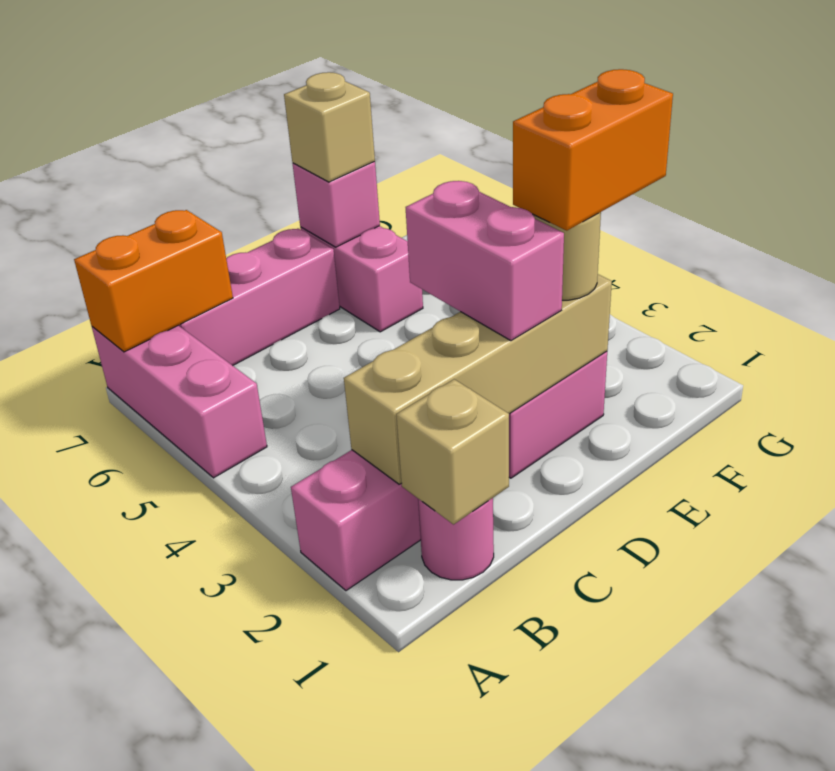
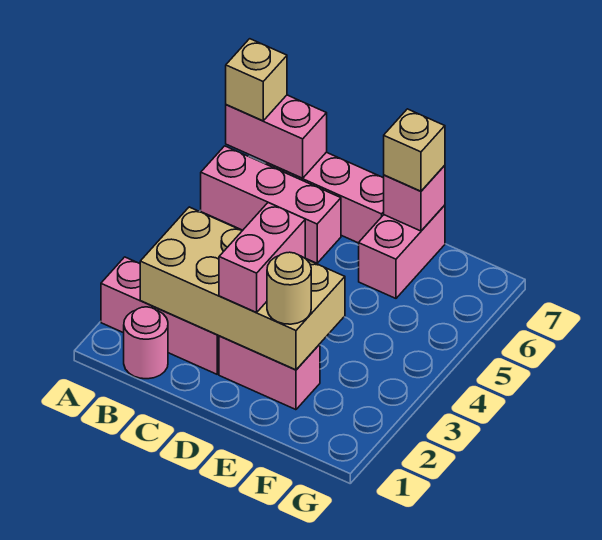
pink 1x3 brick [92,325,267,478] -> pink 1x3 brick turned to [201,146,341,263]
orange 1x2 brick [74,210,233,352] -> pink 1x2 brick [226,95,327,178]
tan 1x1 brick [396,379,509,524] -> tan 1x1 brick moved to [226,39,287,121]
tan 1x4 brick [344,274,612,484] -> tan 2x4 brick [140,207,345,370]
orange 1x2 brick [513,69,673,230] -> none

